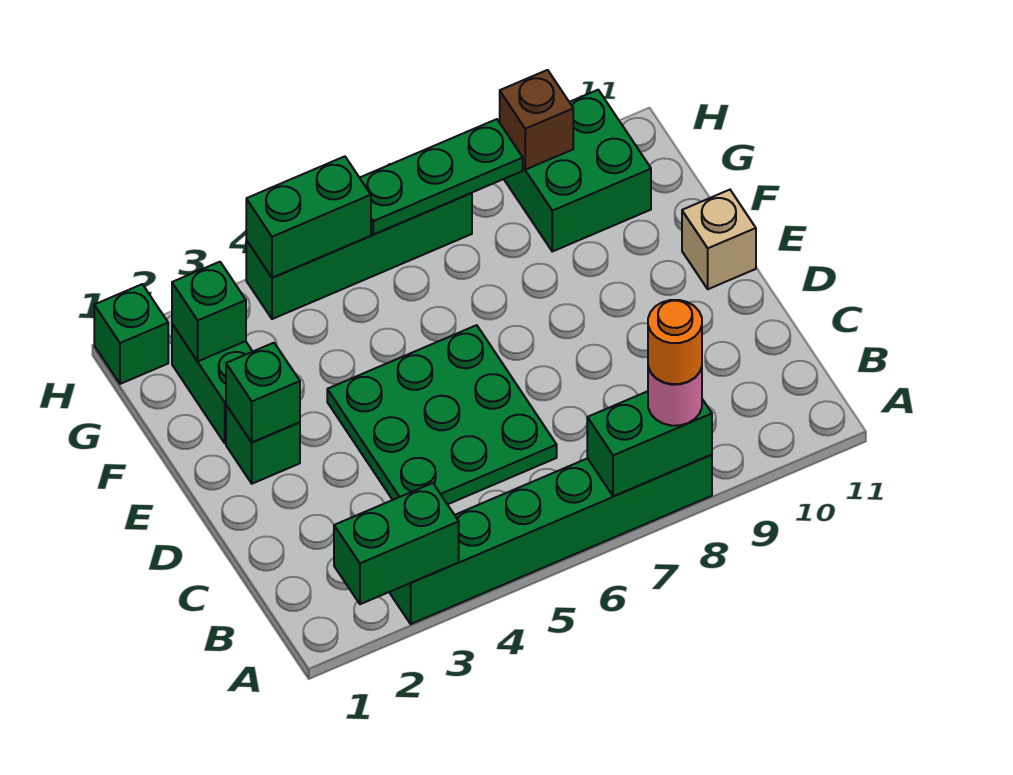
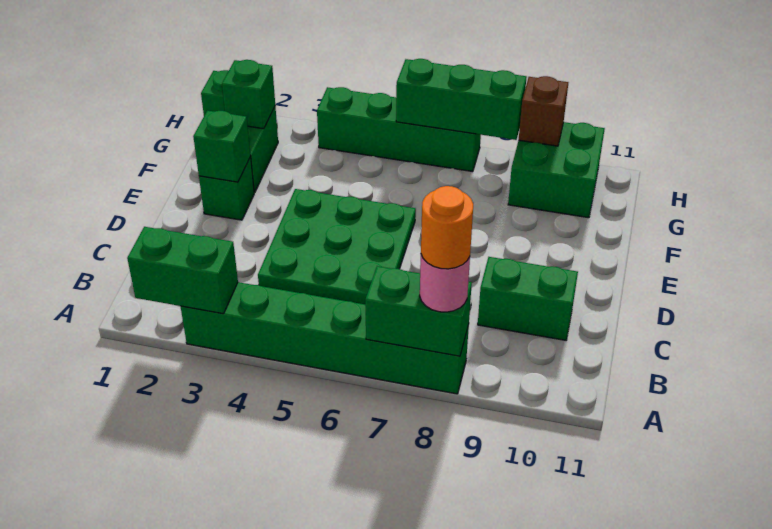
tan 1x1 brick [682,190,756,289] -> none
green 1x2 brick [246,156,371,278] -> green 1x2 brick moved to [478,257,578,340]
green 1x3 plate [360,119,523,234] -> green 1x3 brick [396,59,526,140]

